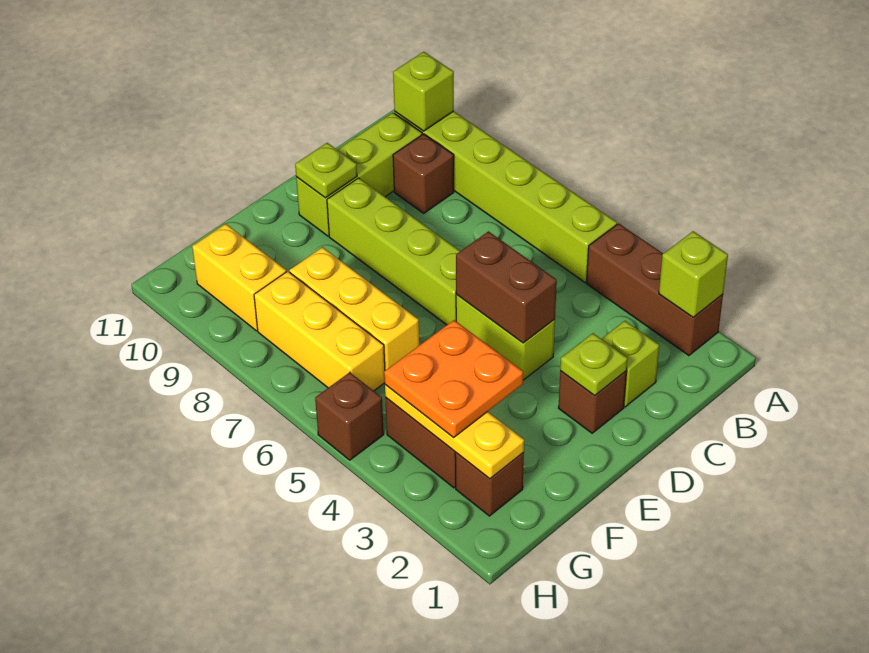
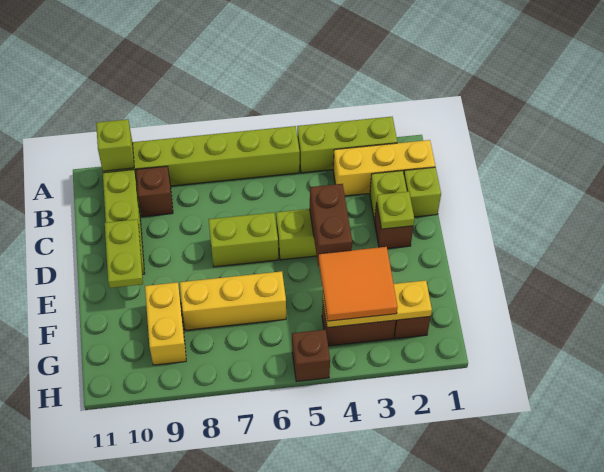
brown 1x3 brick [586,223,723,356] -> lime 1x3 brick [297,117,397,173]
lime 1x1 brick [659,231,728,317] -> lime 1x1 brick moved to [404,167,441,217]
brown 1x2 brick [456,231,557,343] -> brown 1x2 brick turned to [310,184,352,266]
lime 1x4 brick [327,178,460,325] -> lime 1x2 brick [208,213,278,267]
lime 1x1 plate [295,143,357,198] -> lime 1x2 plate [105,219,143,288]
orange 2x2 plate [384,320,523,438] -> orange 2x2 tile [319,247,398,321]
yellow 1x3 brick [254,271,385,391] -> yellow 1x3 brick moved to [333,140,435,196]
yellow 1x2 brick [192,224,286,331] -> yellow 1x2 brick turned to [145,282,186,365]

